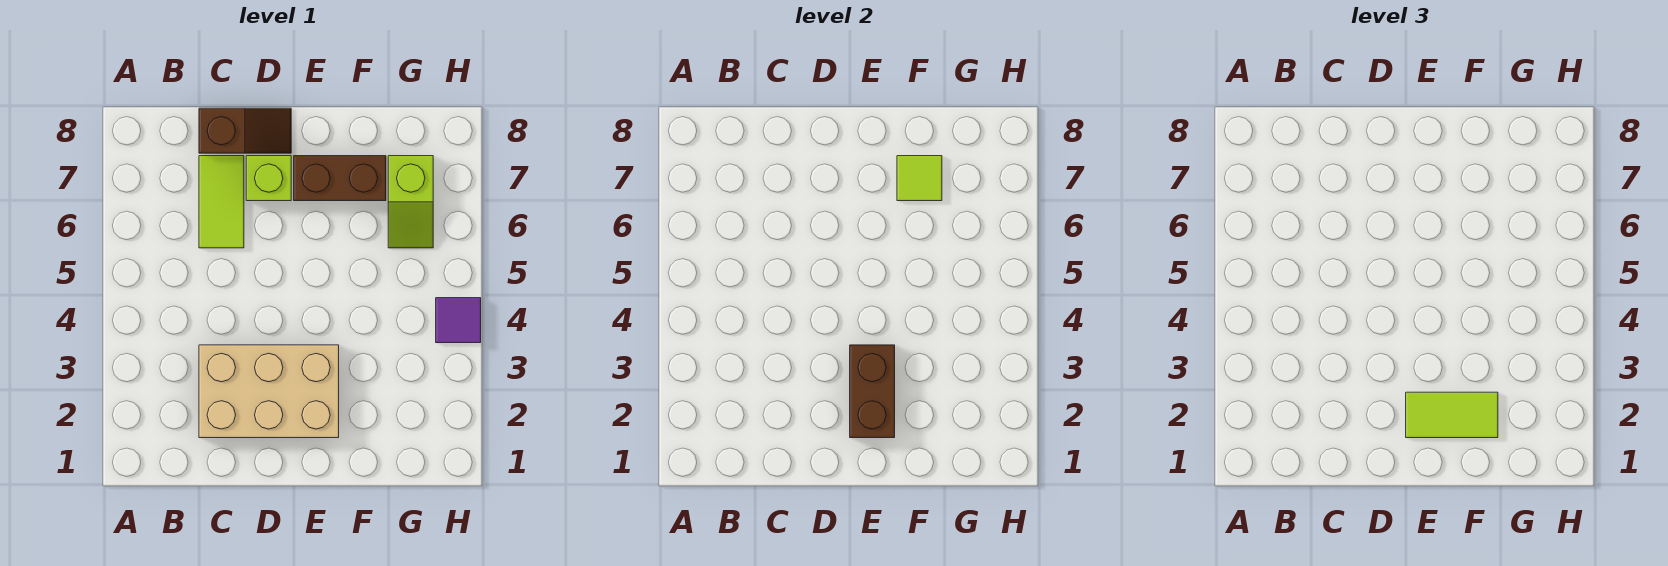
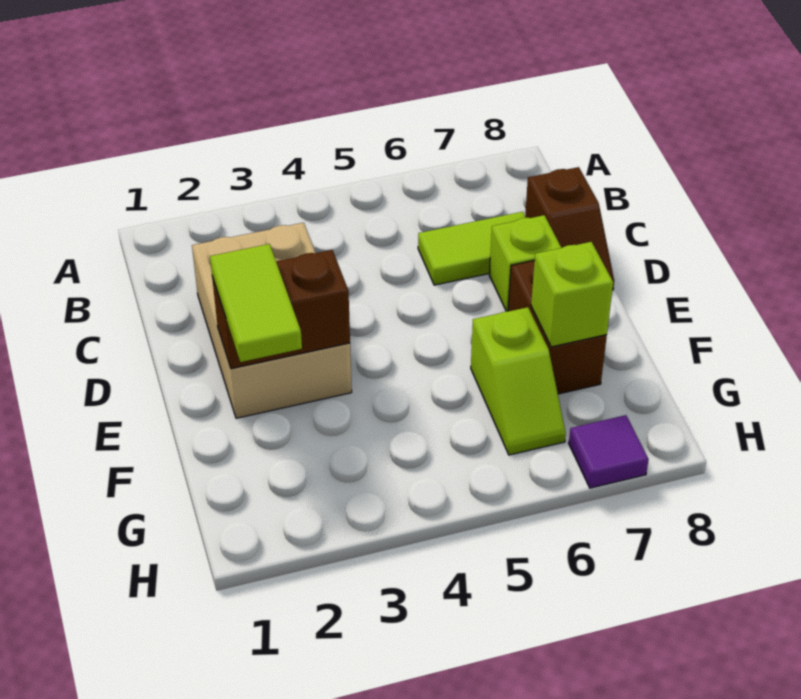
lime 1x1 tile [897,156,942,201] -> lime 1x1 brick [531,242,613,347]
lime 1x2 slope [388,156,433,248] -> lime 1x2 slope turned to [471,307,566,455]
purple 1x1 tile [436,298,481,343] -> purple 1x1 tile moved to [569,415,649,488]

